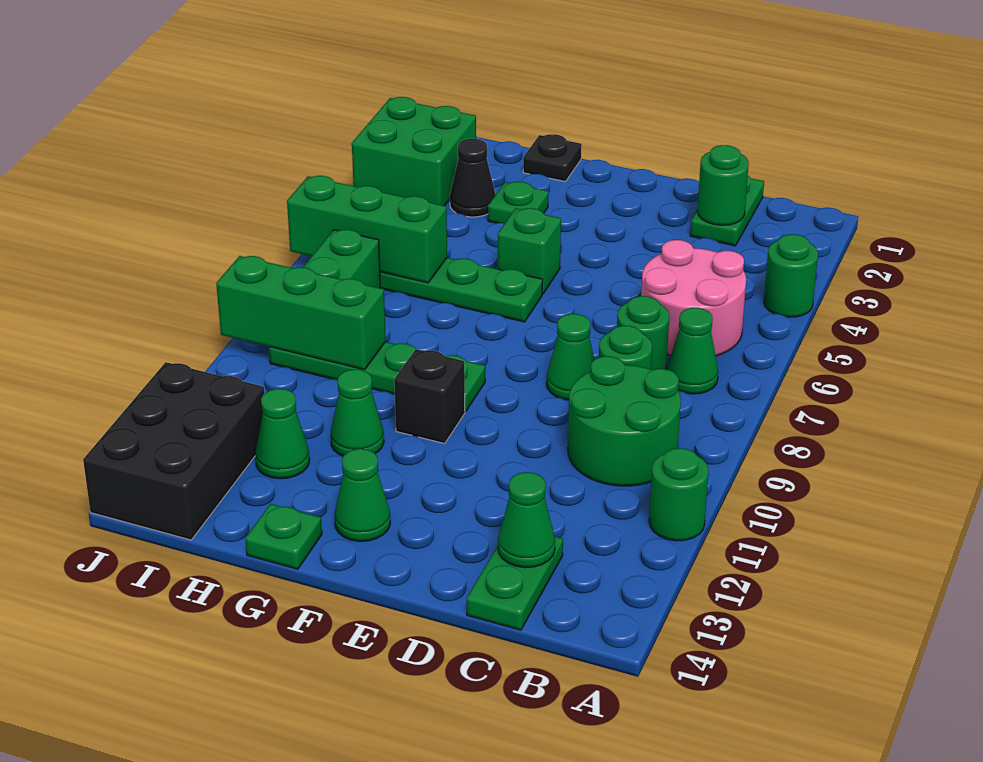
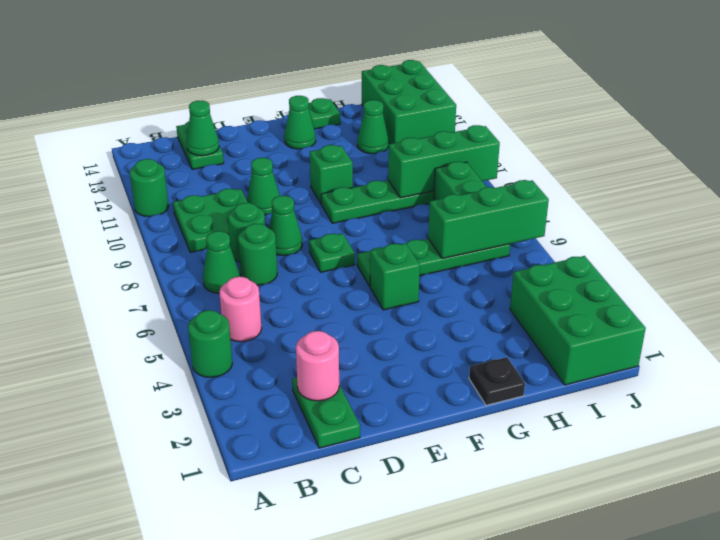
pink 2x2 round brick [641,240,746,356] -> pink 1x1 round brick [219,277,262,342]
green 2x2 round brick [568,356,681,486] -> green 2x2 plate [173,189,248,252]
green 1x1 round brick [697,145,749,225] -> pink 1x1 round brick [296,331,339,401]
black 1x1 brick [394,349,465,444] -> green 1x1 brick [310,145,353,203]
green 1x1 plate [488,182,548,223] -> green 1x1 plate moved to [309,233,355,272]
green 1x1 cone [331,369,384,456] -> green 1x1 cone moved to [247,158,280,215]
black 1x1 cone [450,139,496,217] -> none
green 2x2 brick [352,97,476,206] -> green 2x3 brick [510,256,646,385]
black 2x3 brick [83,362,264,540] -> green 2x3 brick [362,60,456,144]

